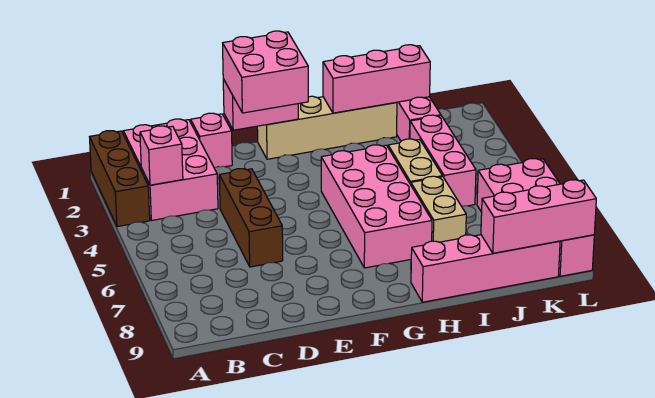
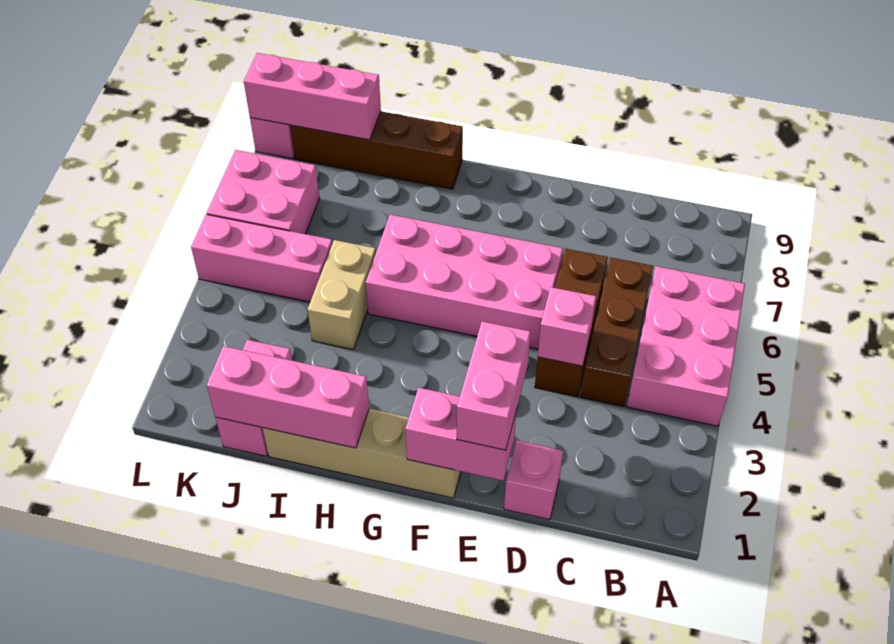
brown 1x3 brick [90,131,150,227] -> brown 1x3 brick moved to [581,257,653,406]
pink 2x3 brick [123,119,218,221] -> pink 2x3 brick moved to [627,266,745,426]
pink 1x1 brick [140,126,183,185] -> pink 1x1 brick moved to [538,287,596,366]
pink 2x2 brick [223,31,308,113] -> pink 1x2 brick [457,321,531,450]
pink 2x4 brick [321,145,432,268] -> pink 2x4 brick turned to [366,215,563,349]
pink 1x4 brick [411,235,560,302] -> brown 1x4 brick [290,111,463,189]
tan 1x2 brick [411,176,466,242] -> none
pink 1x3 brick [410,115,476,206] -> pink 1x3 brick turned to [191,214,332,302]

